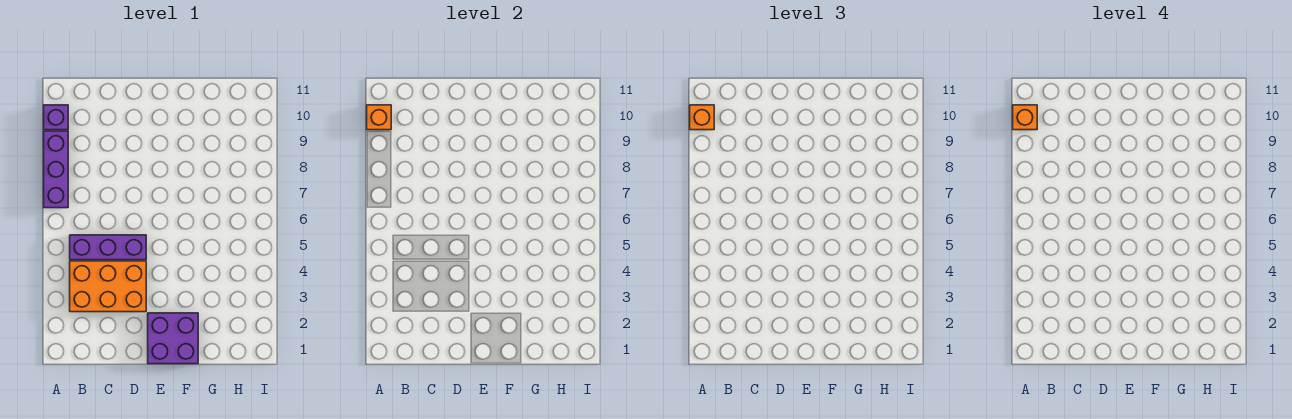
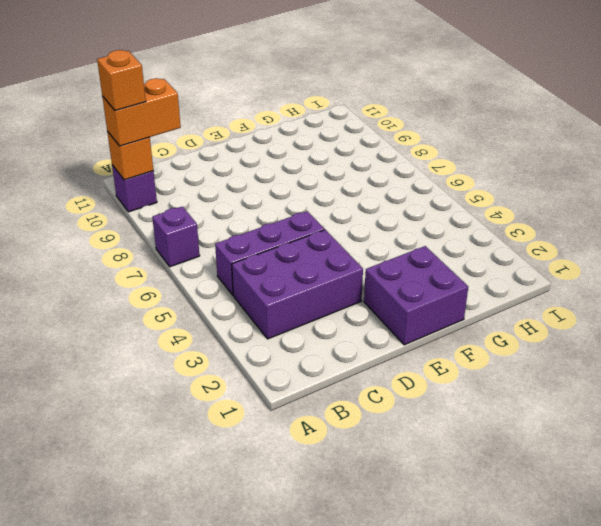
purple 1x3 brick [44,131,68,208] -> purple 1x1 brick [152,206,200,267]
orange 1x1 brick [690,105,714,130] -> orange 1x2 brick [102,78,181,146]
orange 2x3 brick [70,261,146,312] -> purple 2x3 brick [232,230,363,339]

